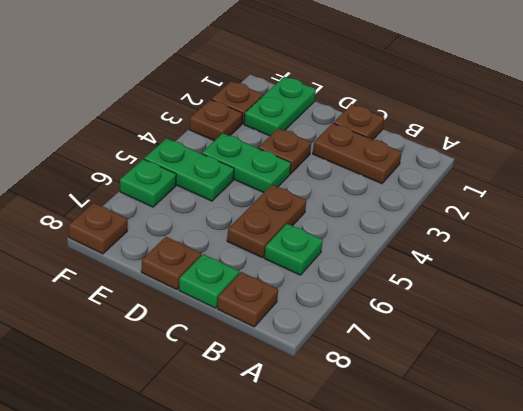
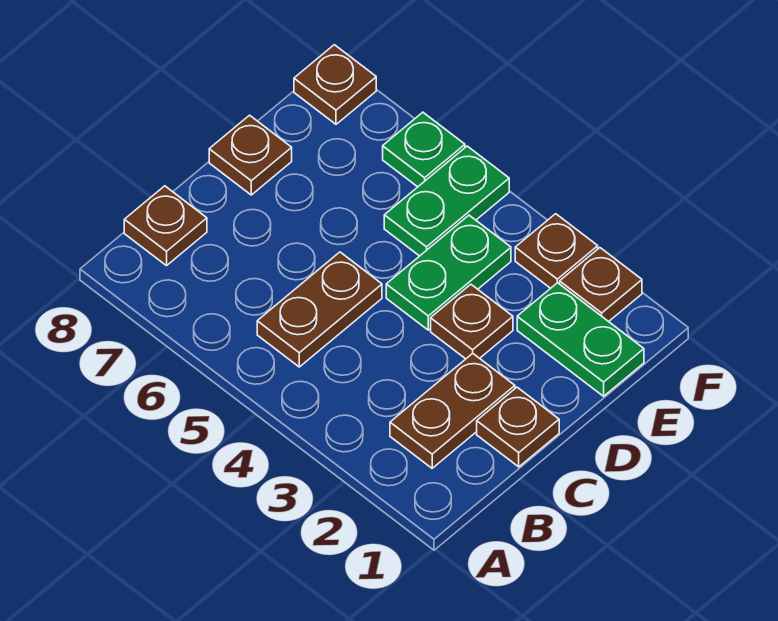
green 1x1 plate [264,224,323,275] -> none
brown 1x2 plate [227,185,306,258] -> brown 1x2 plate turned to [257,252,382,367]
green 1x1 plate [179,254,239,308] -> none

